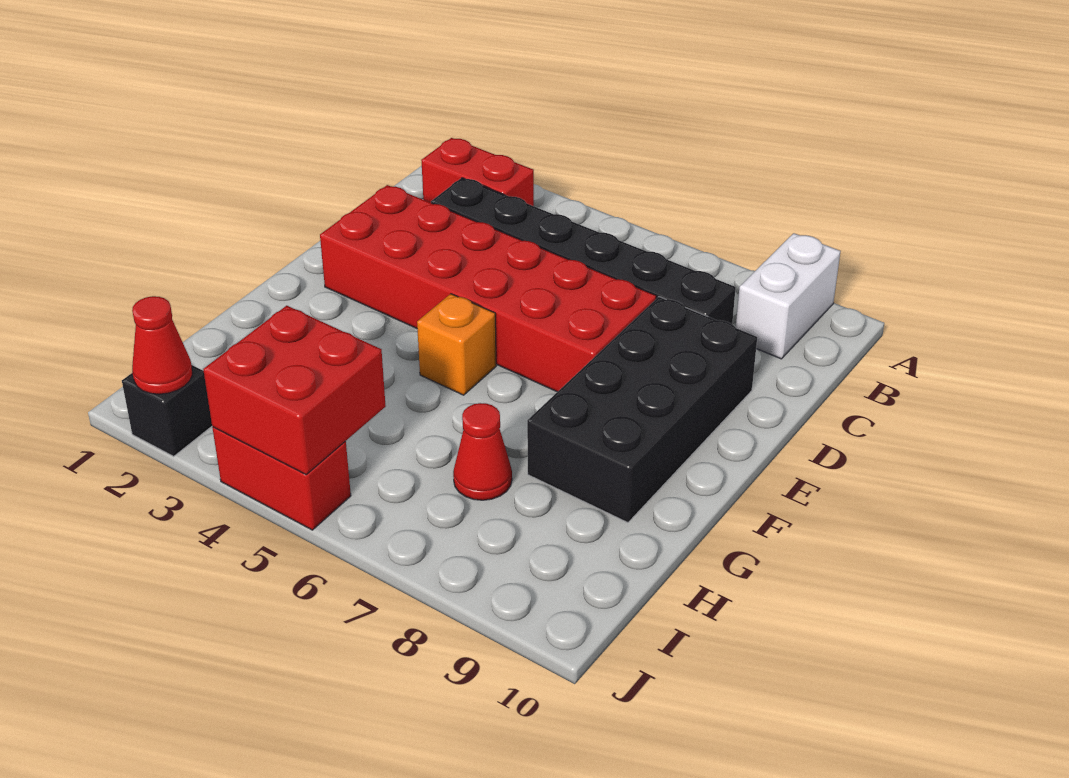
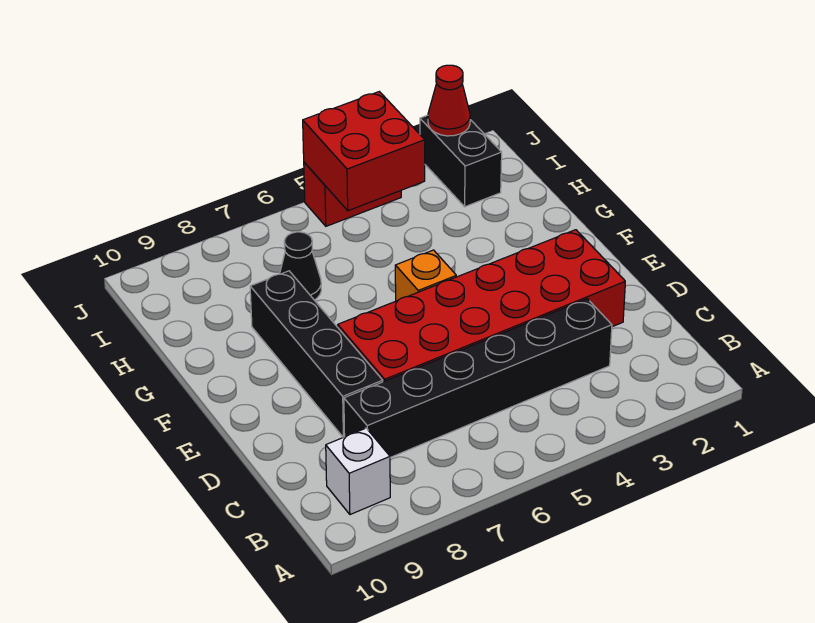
white 1x2 brick [736,233,841,359] -> white 1x1 brick [326,428,390,515]
red 1x2 brick [421,138,534,206] -> none
black 2x4 brick [527,297,757,523] -> black 1x4 brick [250,271,383,437]
red 1x1 cone [453,403,512,500] -> black 1x1 cone [280,232,321,300]
black 1x1 brick [122,365,212,456] -> black 1x2 brick [420,115,502,207]

